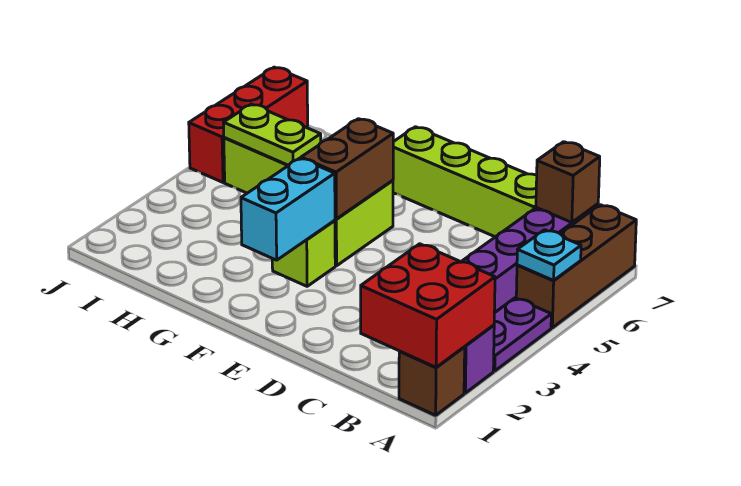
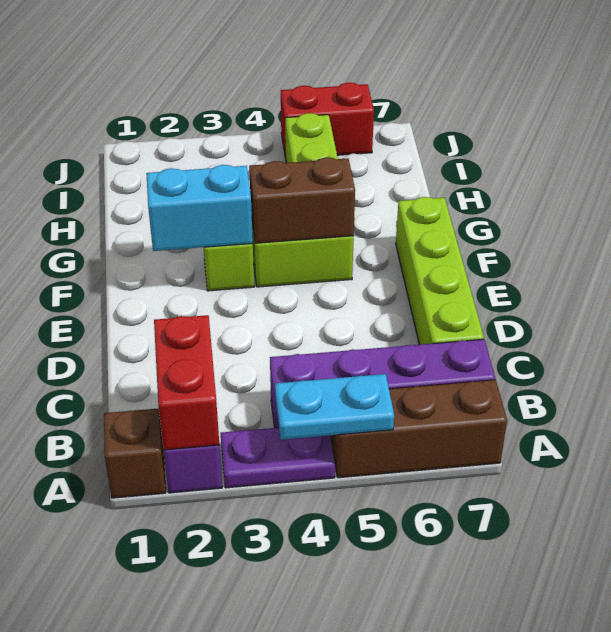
red 2x2 brick [361,244,495,367] -> red 1x2 brick [154,315,219,450]
cyan 1x1 plate [517,230,581,280] -> cyan 1x2 plate [275,374,394,440]
brown 1x1 brick [536,142,600,222] -> none
lime 1x2 plate [223,104,321,165] -> none
red 1x3 brick [189,67,308,182] -> red 1x2 brick [281,83,374,158]

